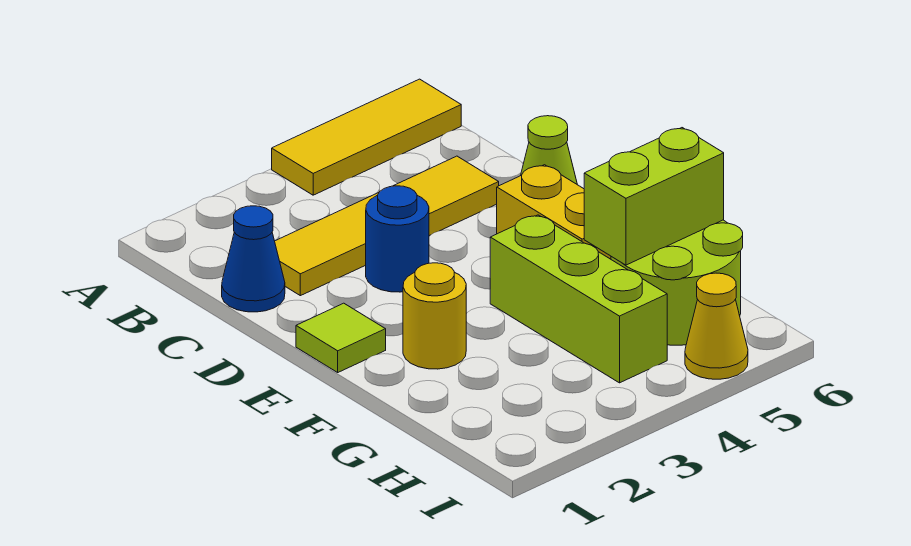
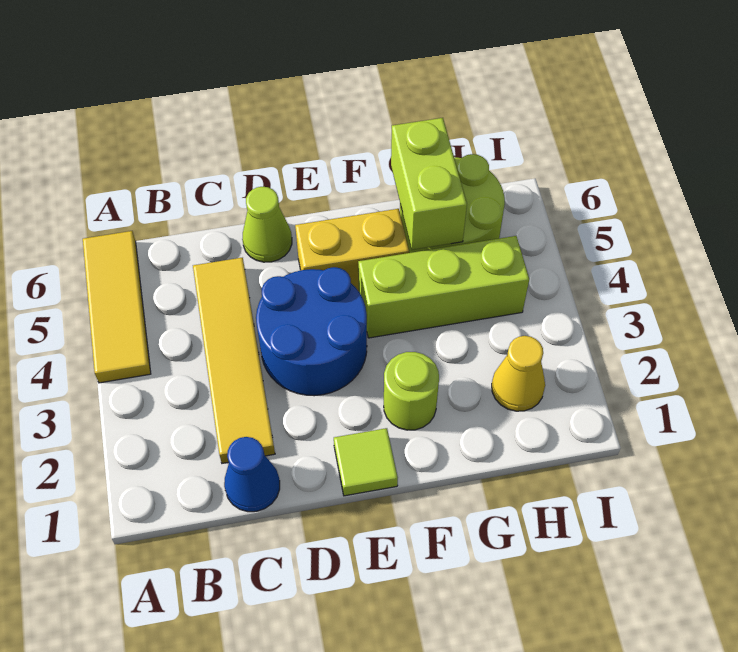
blue 1x1 round brick [366,186,429,292] -> blue 2x2 round brick [256,267,367,396]
yellow 1x1 round brick [403,263,466,369] -> lime 1x1 round brick [384,352,439,430]
yellow 1x1 cone [685,273,748,379] -> yellow 1x1 cone moved to [492,336,545,411]

